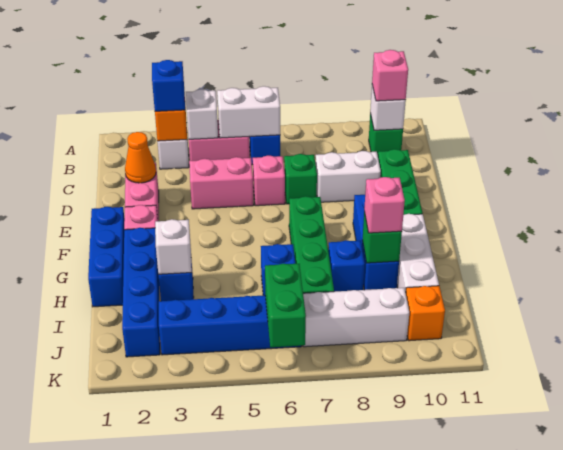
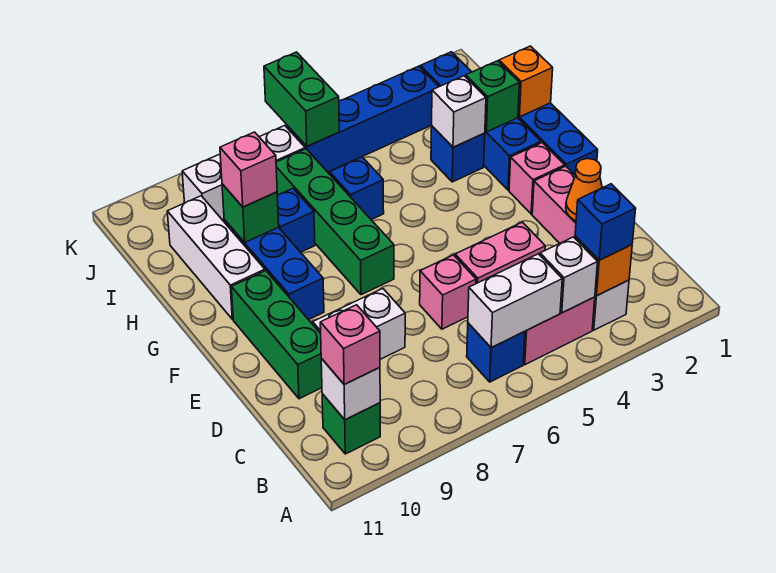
green 1x1 brick [284,154,317,204] -> green 1x1 brick moved to [466,61,520,132]
orange 1x1 brick [406,286,445,341] -> orange 1x1 brick moved to [499,46,553,117]

